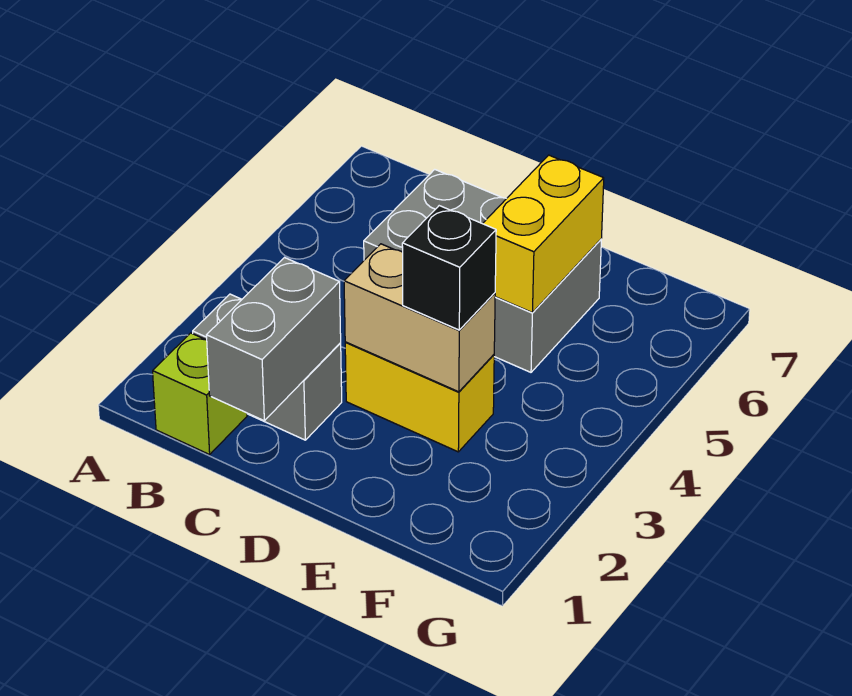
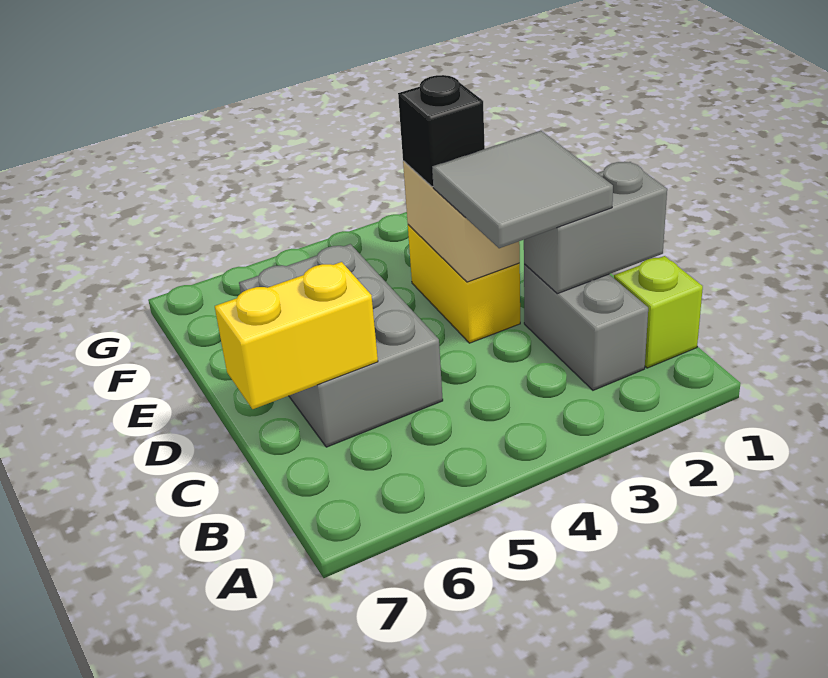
none -> grey 2x2 tile [432,131,613,248]
yellow 1x2 brick [483,155,604,313] -> yellow 1x2 brick moved to [215,262,378,409]

